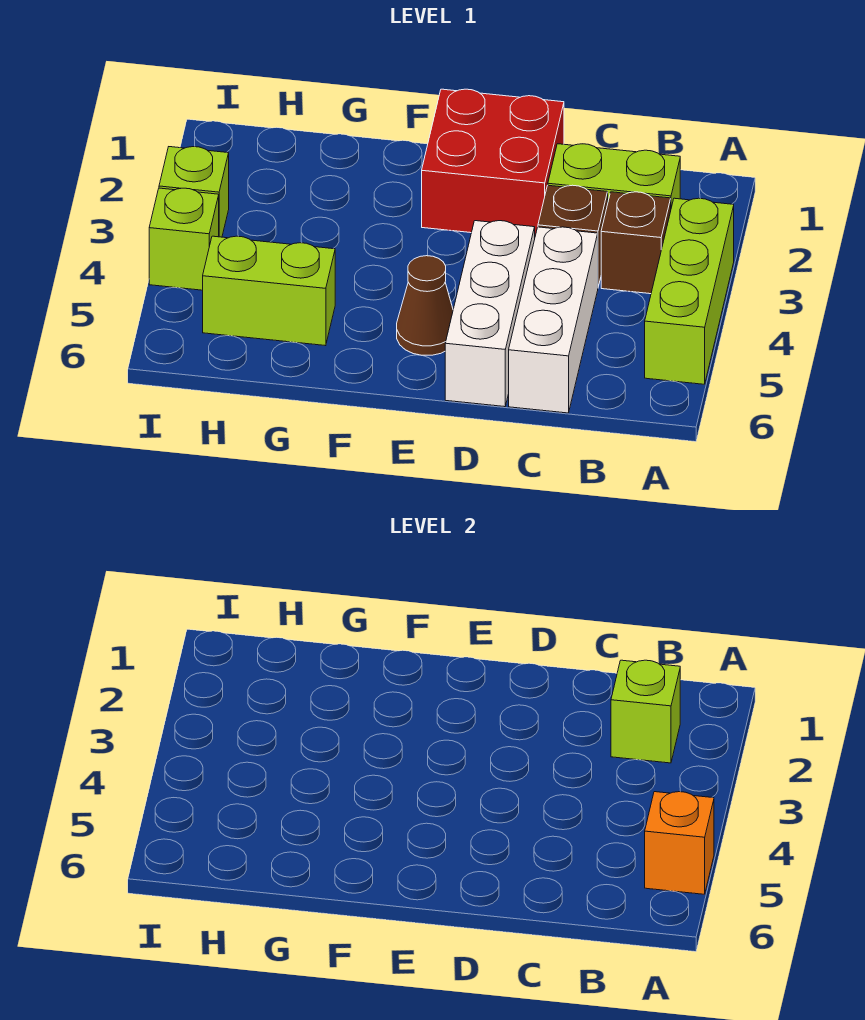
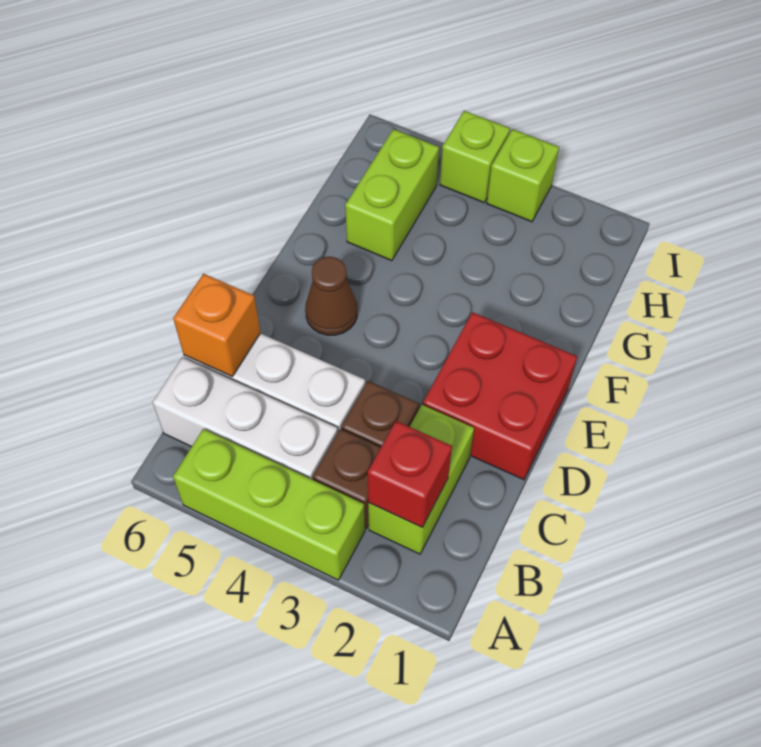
orange 1x1 brick [645,792,714,894] -> orange 1x1 brick moved to [173,274,260,376]
lime 1x1 brick [611,660,680,763] -> red 1x1 brick [368,421,452,527]
white 1x3 brick [445,221,535,407] -> white 1x3 brick moved to [153,357,338,480]

